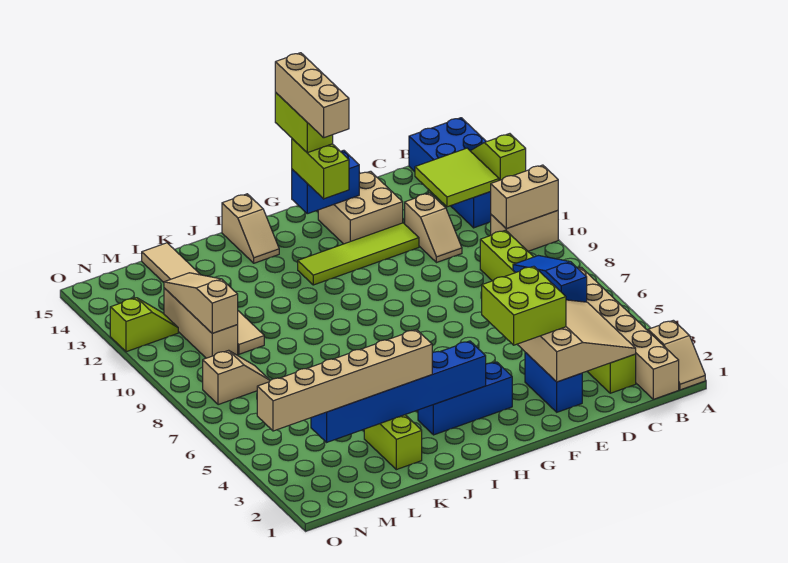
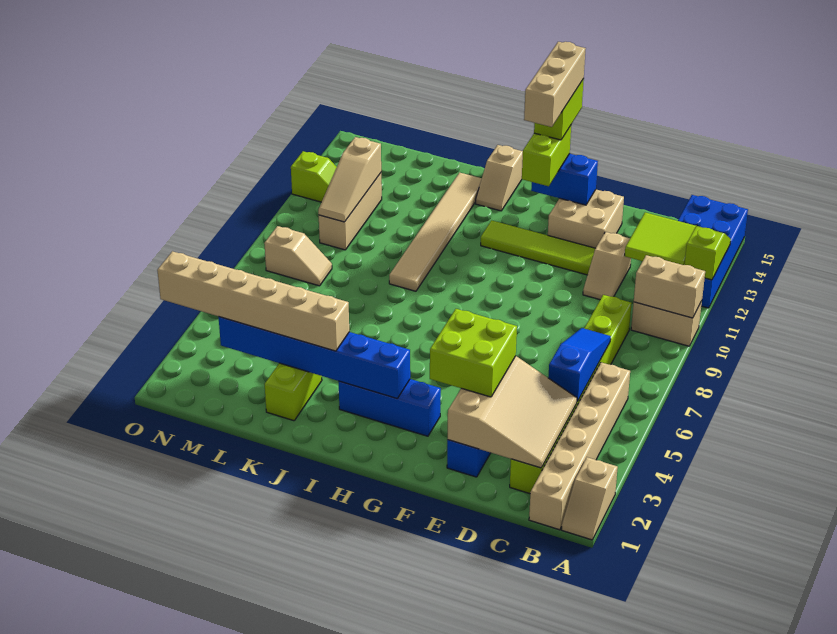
tan 1x6 tile [142,243,264,354] -> tan 1x6 tile moved to [389,172,482,291]
tan 1x3 slope [164,273,238,333] -> tan 1x3 slope turned to [318,137,381,222]

